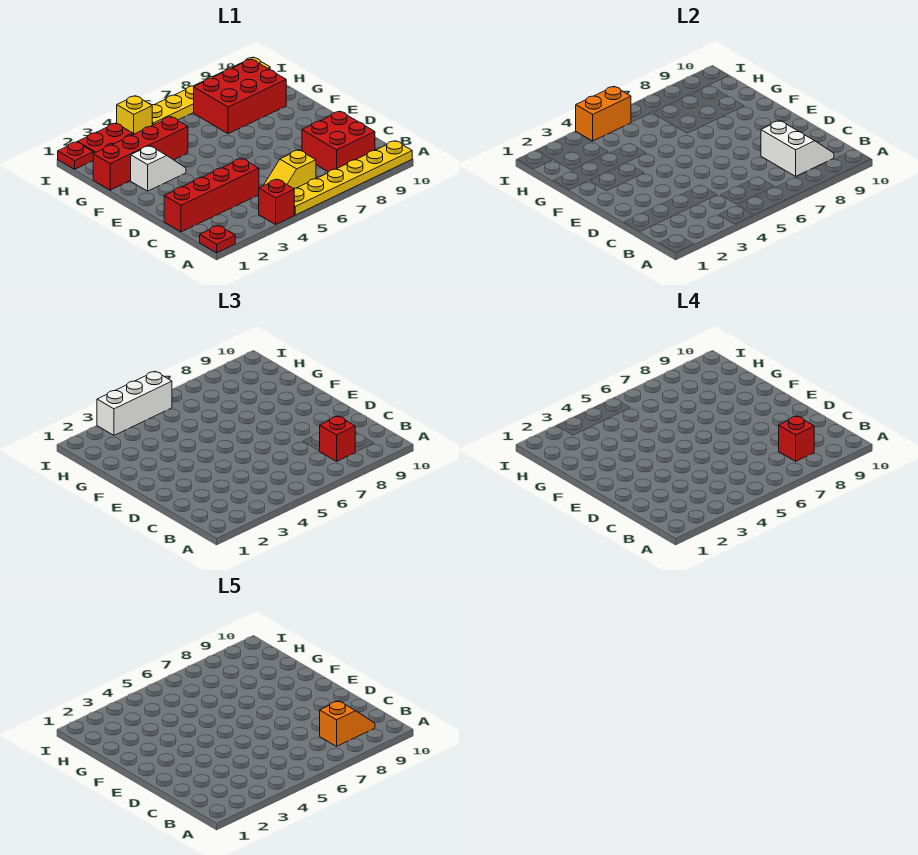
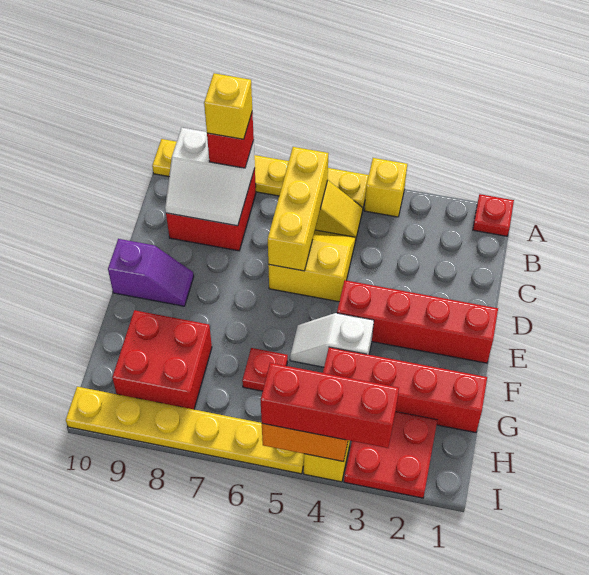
red 1x1 brick [259,179,294,224] -> yellow 1x1 brick [364,158,407,217]
none -> yellow 1x3 brick [268,147,328,271]
white 2x2 slope [761,121,834,176] -> white 2x2 slope turned to [165,128,255,226]
red 1x1 brick [779,416,814,461] -> yellow 1x1 brick [204,73,252,139]
orange 1x2 slope [320,701,375,746] -> none
red 1x4 brick [164,158,259,232] -> red 1x4 brick moved to [337,280,498,363]
none -> yellow 2x2 slope [268,230,356,302]
none -> purple 1x2 slope [108,239,194,306]
white 1x2 slope [131,146,186,191] -> white 1x2 slope moved to [290,313,374,367]
red 2x3 brick [194,59,286,134] -> red 2x2 brick [112,310,212,409]
red 1x1 plate [58,142,93,169] -> red 1x1 plate moved to [242,348,288,391]
white 1x3 brick [97,371,172,435] -> red 1x3 brick [261,363,399,448]

